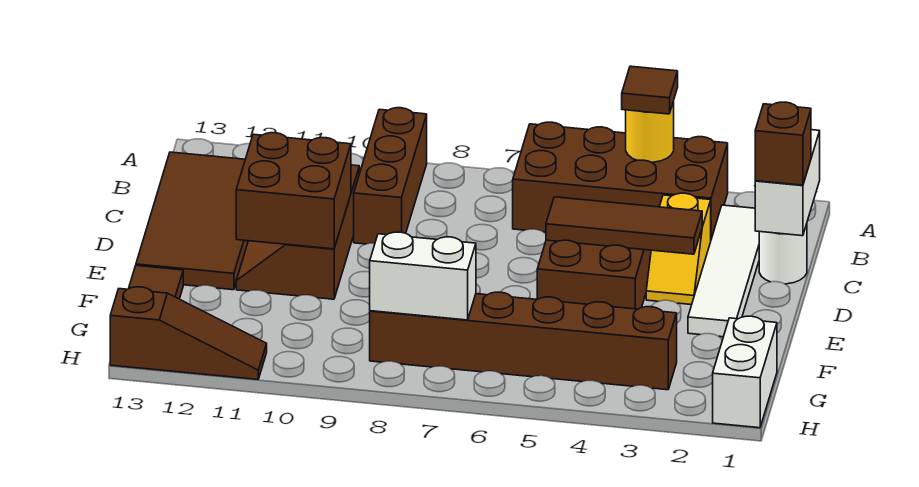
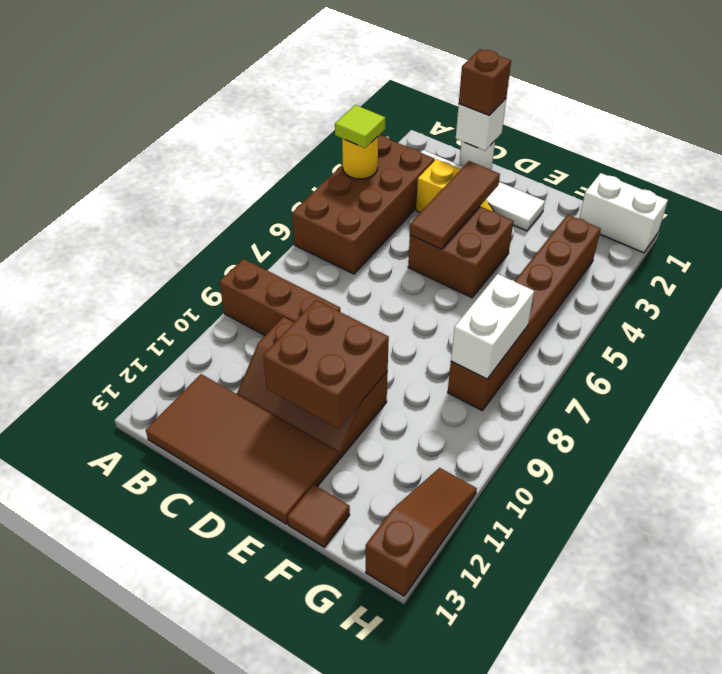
brown 1x1 tile [622,66,678,114] -> lime 1x1 tile [335,105,385,148]
white 1x2 brick [755,130,820,236] -> white 1x1 brick [456,99,506,151]

